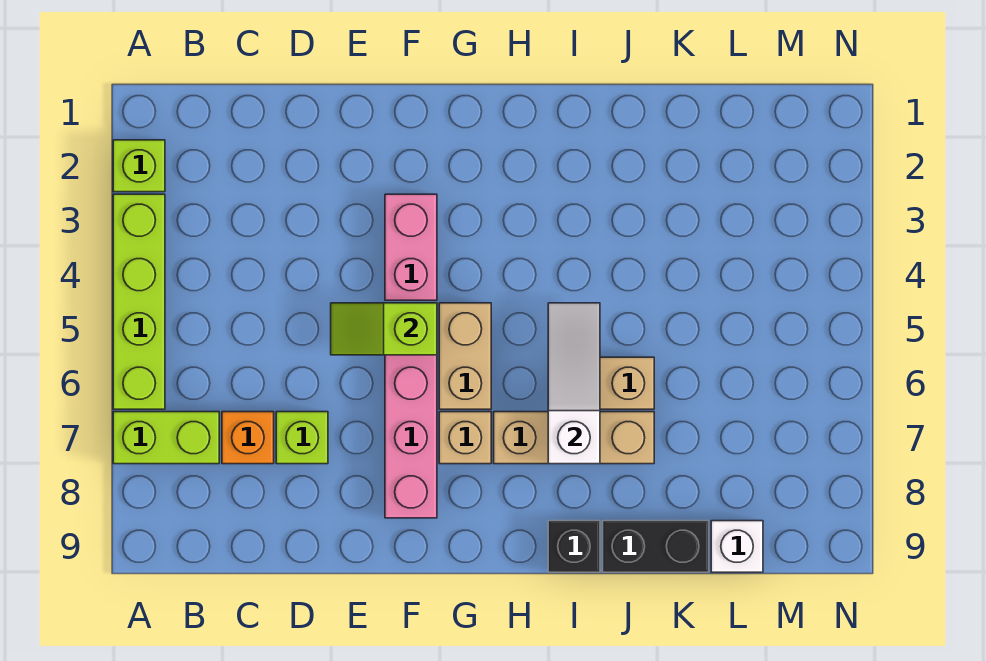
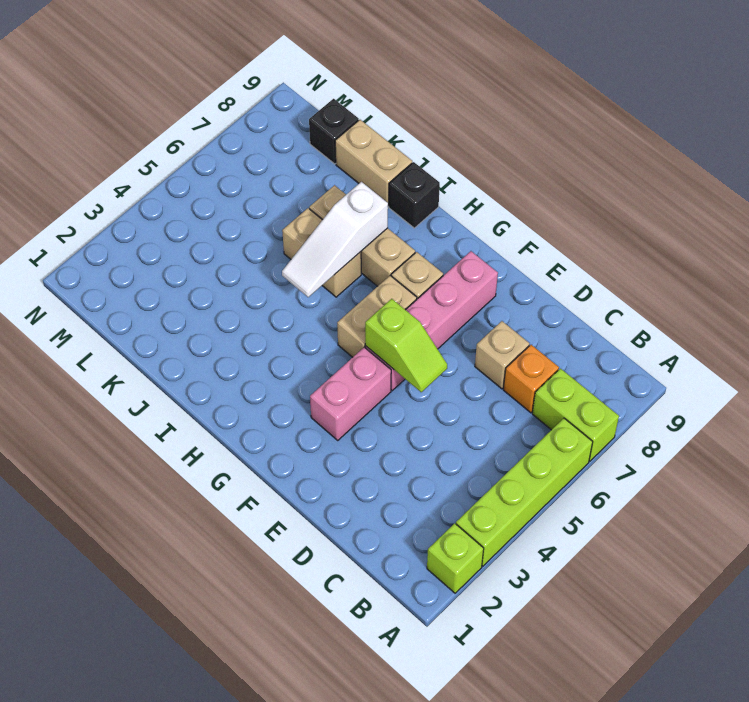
lime 1x1 brick [276,412,328,464] -> tan 1x1 brick [475,321,529,389]
black 1x2 brick [603,521,709,572] -> tan 1x2 brick [335,120,412,206]
white 1x1 brick [711,521,763,572] -> black 1x1 brick [309,99,359,164]

